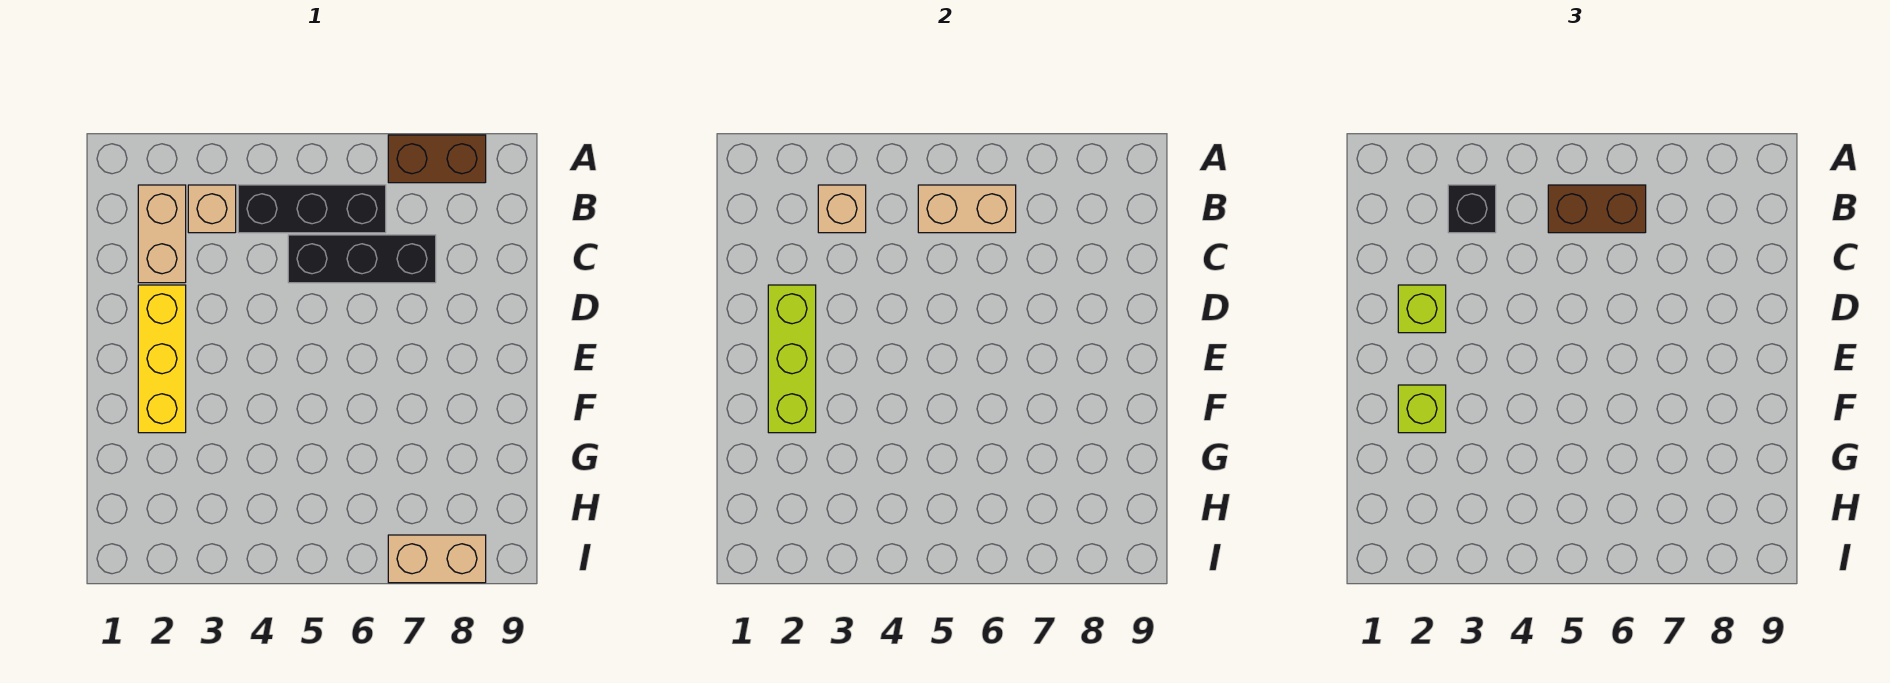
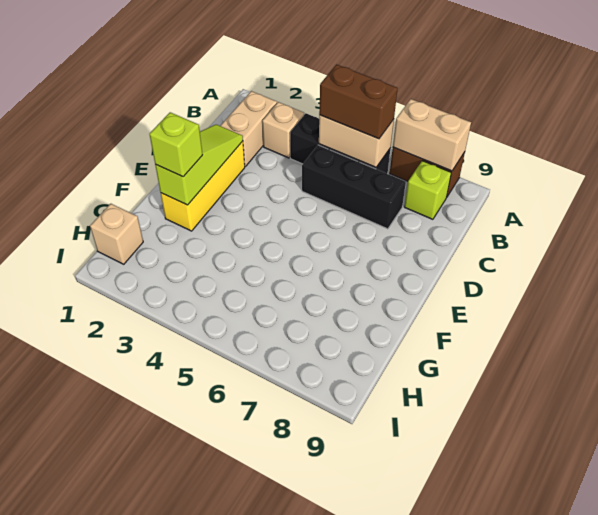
tan 1x1 brick [818,185,866,233] -> tan 1x1 brick moved to [90,204,143,264]
black 1x1 brick [1448,185,1496,233] -> none
lime 1x3 brick [768,285,816,433] -> lime 1x3 slope [155,125,243,205]
lime 1x1 brick [1398,285,1446,333] -> lime 1x1 brick moved to [404,161,451,219]
tan 1x2 brick [388,535,486,583] -> tan 1x2 brick moved to [393,99,471,171]

